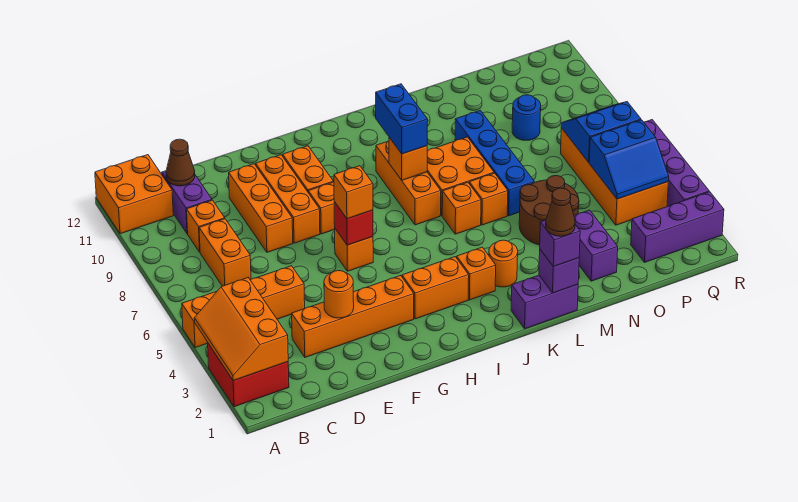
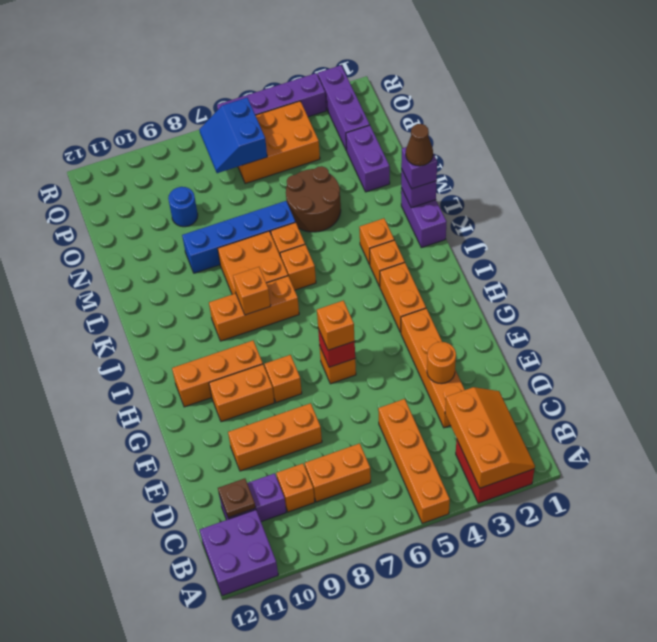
orange 2x3 slope [194,278,288,381] -> orange 2x3 slope turned to [445,387,535,488]
orange 2x2 brick [95,155,173,234] -> purple 2x2 brick [200,510,278,596]
brown 1x1 cone [166,139,195,186] -> brown 1x1 plate [218,478,256,518]
orange 1x3 brick [256,155,320,243] -> orange 1x3 brick moved to [172,341,263,407]
blue 1x2 brick [376,84,428,154] -> none
orange 1x1 round brick [489,240,518,287] -> orange 1x1 brick [359,218,394,265]
purple 1x2 brick [574,210,618,281] -> purple 1x2 brick turned to [346,125,390,192]
orange 2x4 brick [561,128,668,225] -> orange 2x3 brick [238,101,320,184]
blue 2x2 slope [589,120,669,199] -> none

